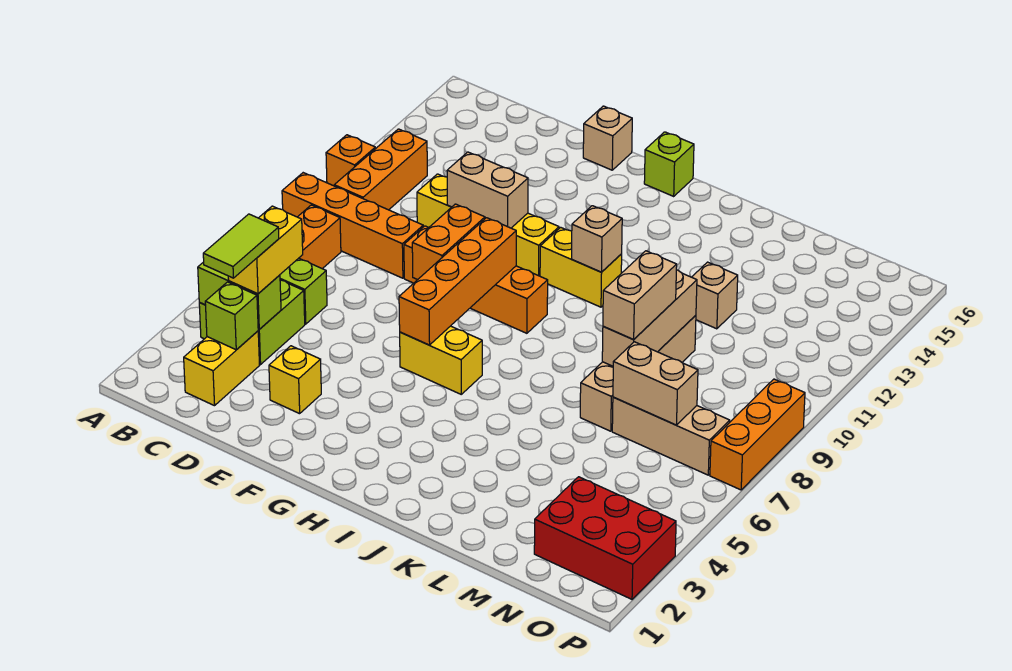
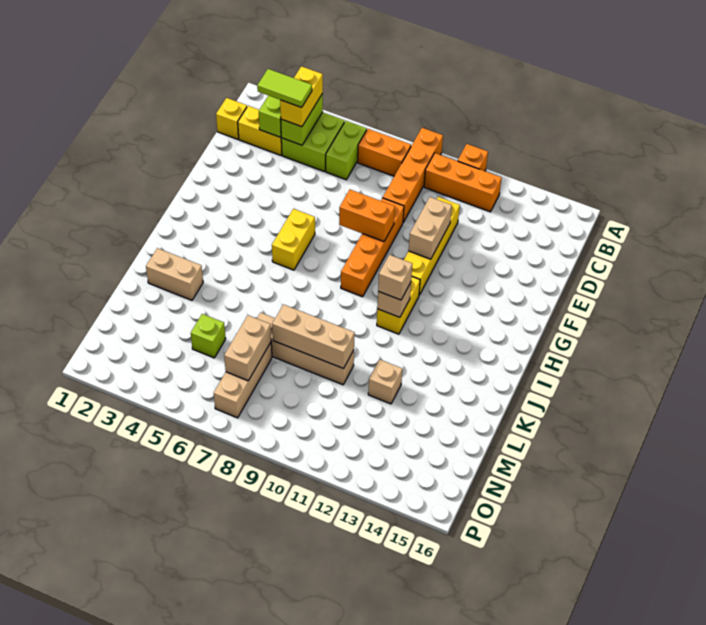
yellow 1x2 brick [228,206,303,294] -> yellow 1x2 brick turned to [280,66,323,127]
yellow 1x1 brick [269,346,321,414] -> yellow 1x1 brick moved to [216,98,247,139]
tan 1x1 brick [583,106,632,170] -> tan 1x1 brick moved to [378,255,412,300]
orange 1x4 brick [399,218,516,345] -> none
lime 1x1 brick [644,132,694,196] -> lime 1x1 brick moved to [191,314,226,358]
tan 1x2 brick [603,251,677,340] -> tan 1x2 brick moved to [146,248,203,300]
red 2x3 brick [534,477,676,599] -> none
orange 1x3 brick [710,379,805,490] -> none

